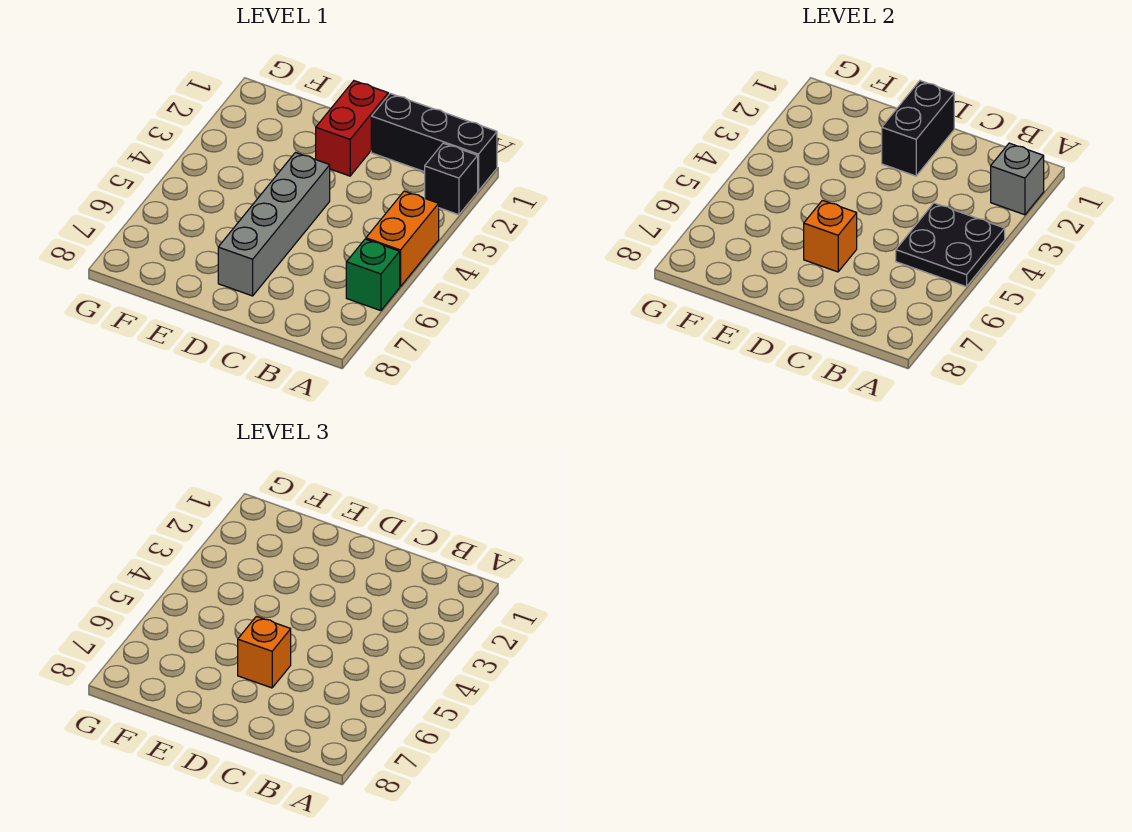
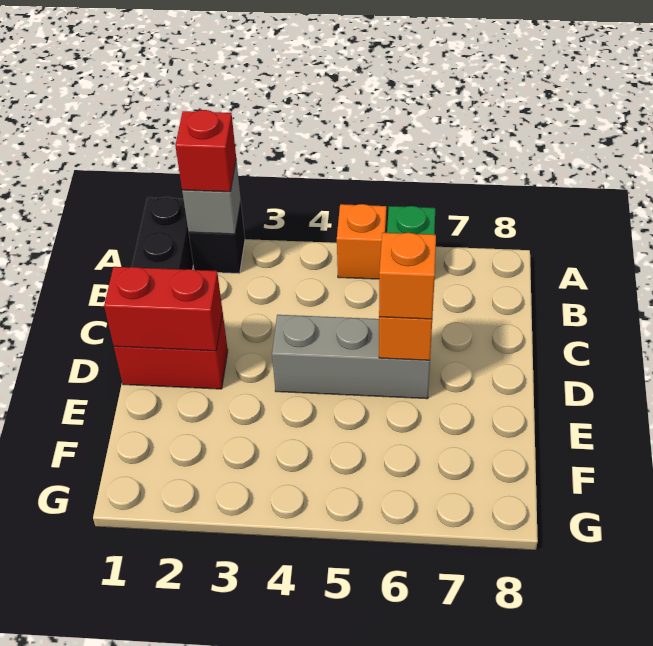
none -> red 1x1 brick [175,110,236,192]
orange 1x2 brick [366,191,439,287] -> orange 1x1 brick [337,204,386,279]
black 2x2 plate [896,203,1005,287] -> none
black 1x2 brick [882,81,954,176] -> red 1x2 brick [104,267,223,351]
grey 1x4 brick [218,153,330,296] -> grey 1x3 brick [272,315,430,399]

